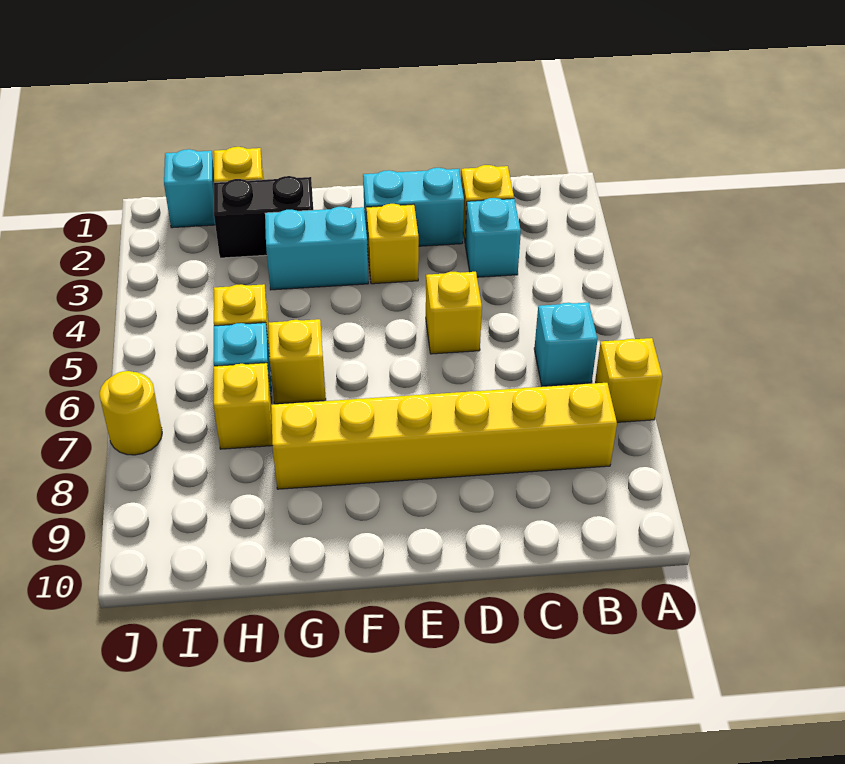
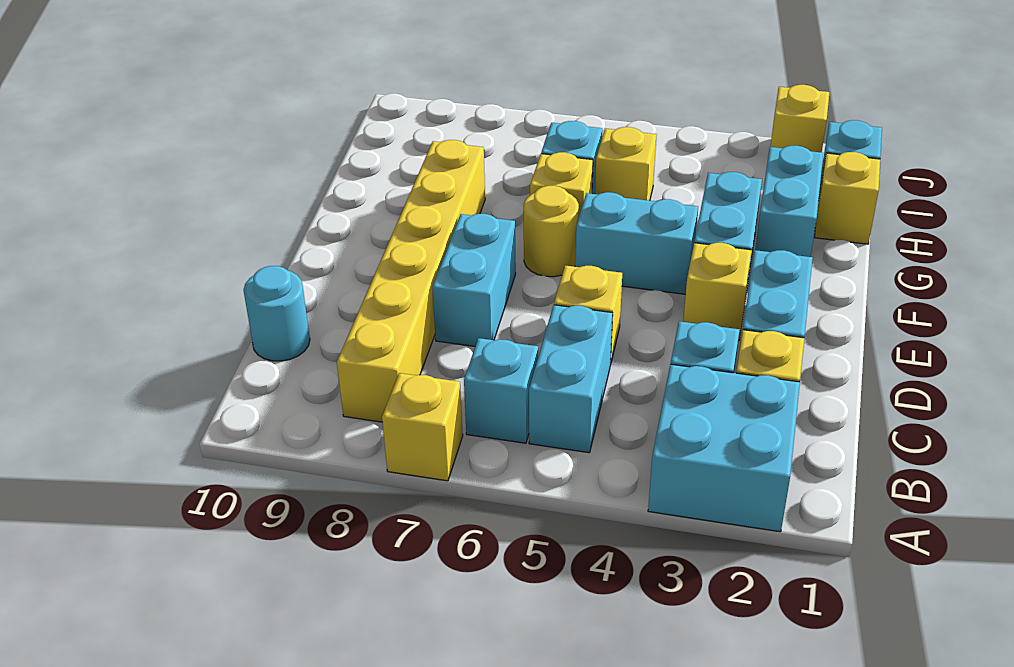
none -> cyan 2x2 brick [648,364,800,532]
none -> cyan 1x2 brick [529,305,613,453]
none -> cyan 1x1 round brick [244,266,310,361]
none -> cyan 1x2 brick [432,214,516,346]
none -> cyan 1x2 brick [575,192,698,294]
black 1x2 brick [214,176,313,258] -> cyan 1x2 brick [755,146,823,257]
yellow 1x1 brick [214,363,273,449] -> yellow 1x1 brick moved to [770,85,830,152]
yellow 1x1 round brick [99,371,162,455] -> yellow 1x1 round brick moved to [524,186,579,277]

